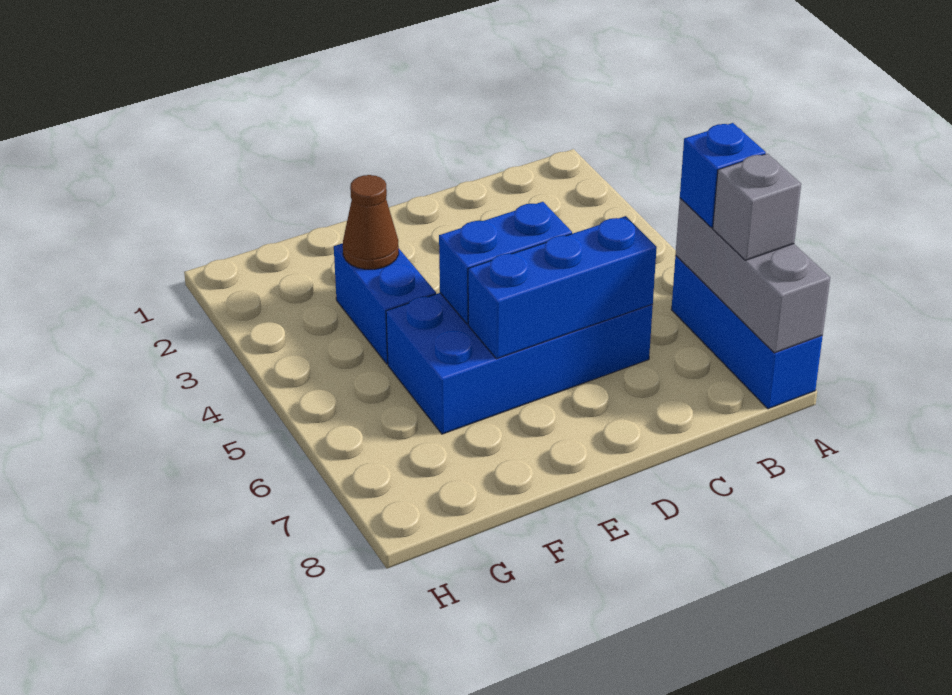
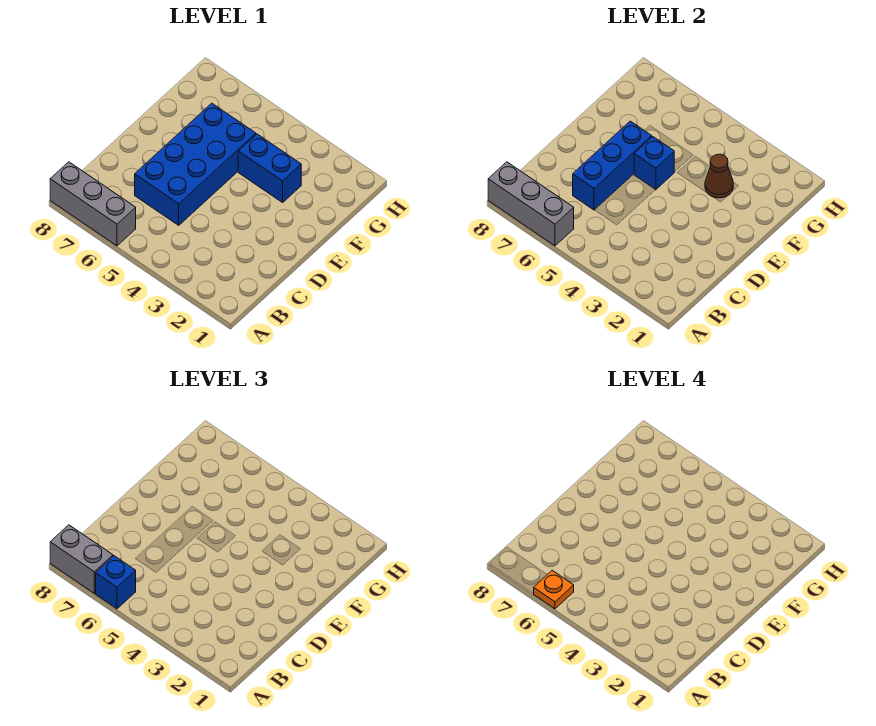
blue 1x3 brick [671,256,823,409] -> grey 1x3 brick [50,162,136,246]
none -> orange 1x1 plate [534,571,574,609]
grey 1x1 brick [713,154,801,260] -> grey 1x2 brick [50,525,113,593]
blue 1x2 brick [439,202,572,324] -> blue 1x1 brick [634,137,674,190]

